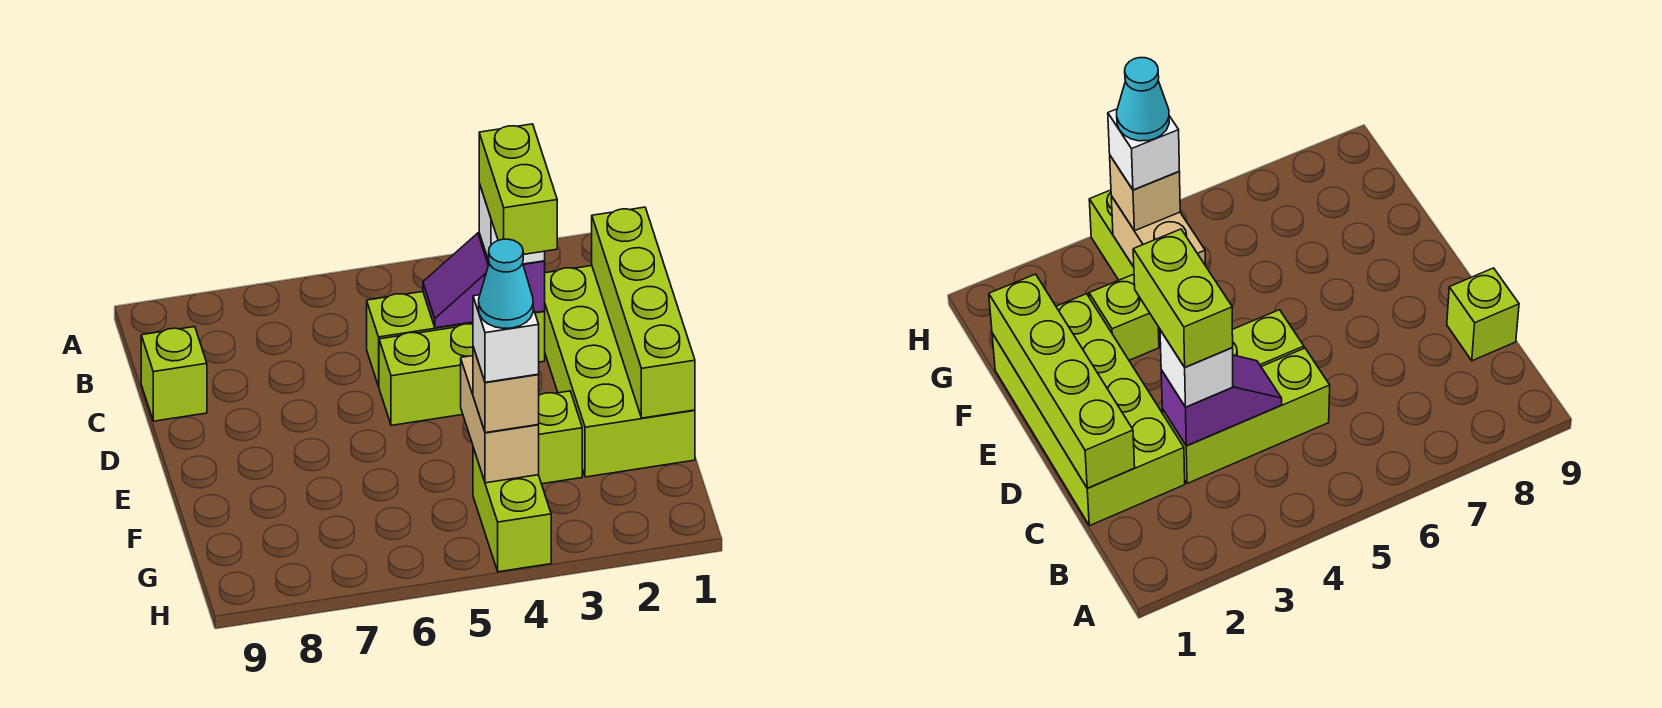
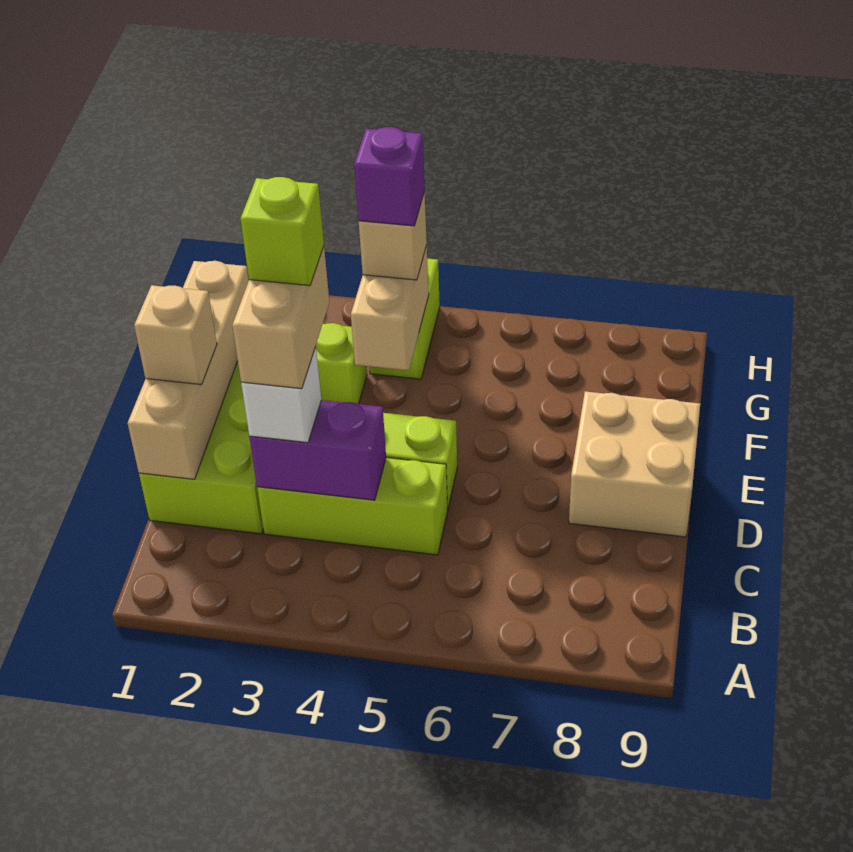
lime 1x4 brick [592,207,695,418] -> tan 1x4 brick [128,261,249,479]
purple 1x2 slope [423,233,545,328] -> purple 1x2 brick [250,400,386,500]
lime 1x2 brick [479,124,557,255] -> tan 1x2 brick [232,247,329,389]
lime 1x1 brick [141,327,207,421] -> lime 1x1 brick moved to [241,177,324,286]
none -> tan 1x1 brick [134,285,217,385]
none -> tan 2x2 brick [569,391,700,537]
white 1x1 brick [473,295,539,382] -> purple 1x1 brick [354,127,425,226]
cyan 1x1 cone [479,239,533,328] -> none

